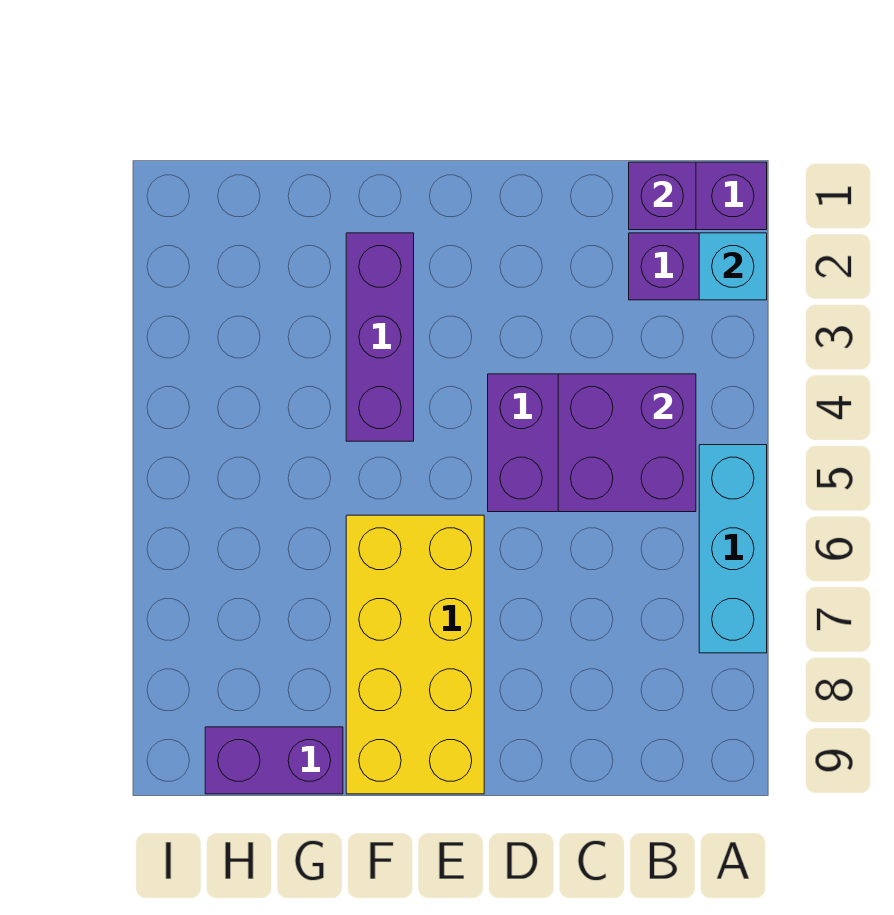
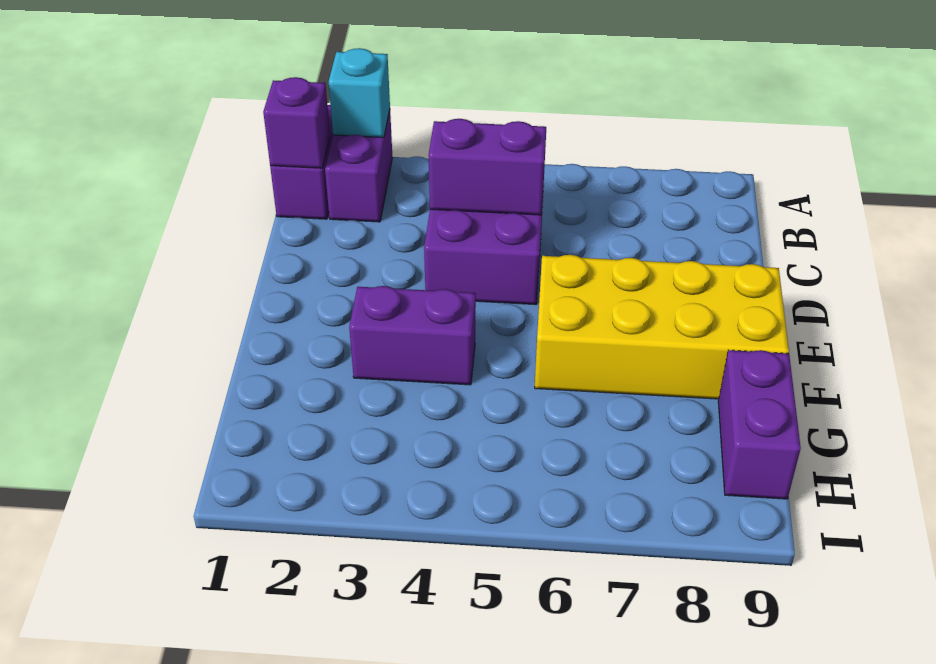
cyan 1x3 brick [699,445,767,653] -> none
purple 2x2 brick [558,374,696,512] -> purple 1x2 brick [429,119,546,215]
purple 1x3 brick [346,233,414,441] -> purple 1x2 brick [349,286,476,385]

